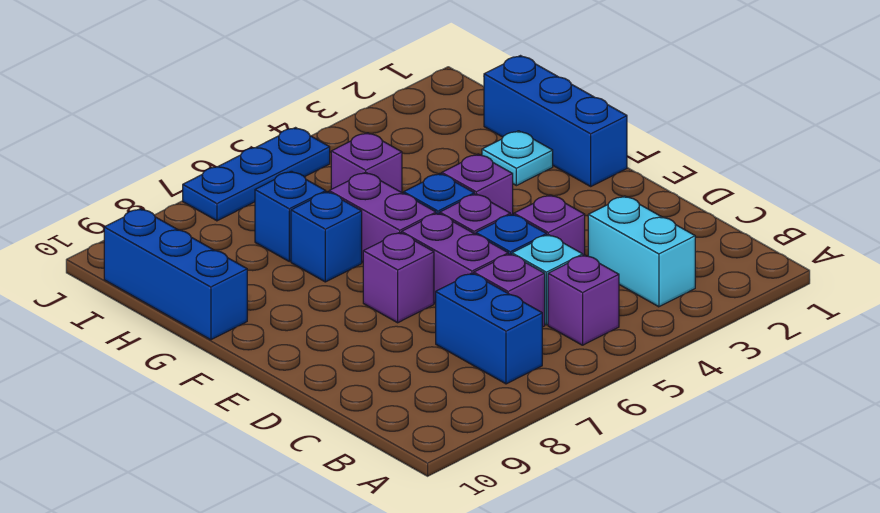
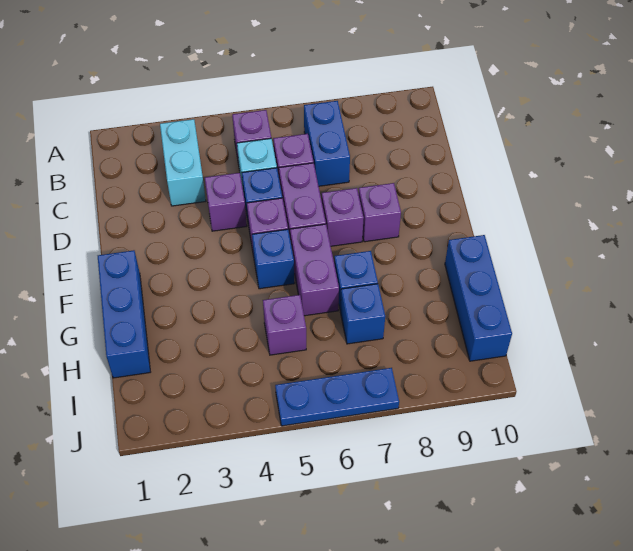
purple 1x1 brick [442,154,513,215] -> purple 1x1 brick moved to [359,183,401,242]
cyan 1x1 plate [482,131,553,186] -> none

